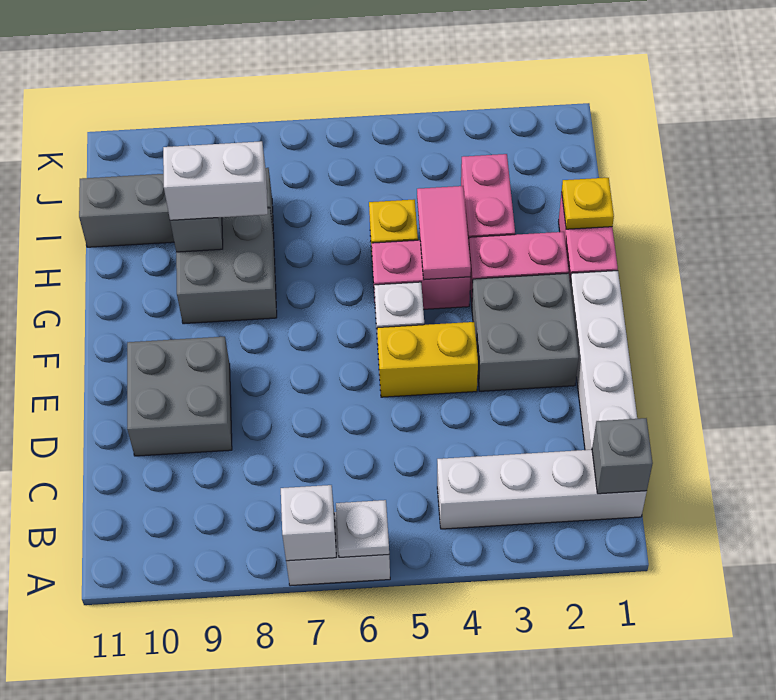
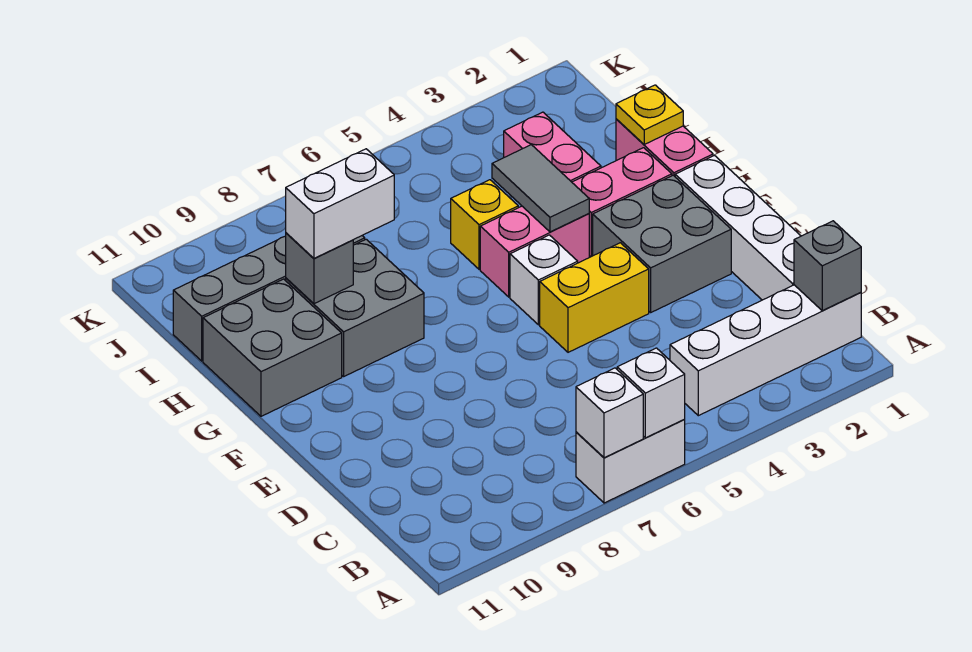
white 1x1 plate [336,500,389,557] -> white 1x1 brick [617,348,685,438]
grey 2x2 brick [127,337,232,456] -> grey 2x2 brick moved to [203,279,342,416]
pink 1x2 tile [417,186,471,280] -> grey 1x2 tile [492,145,589,232]

